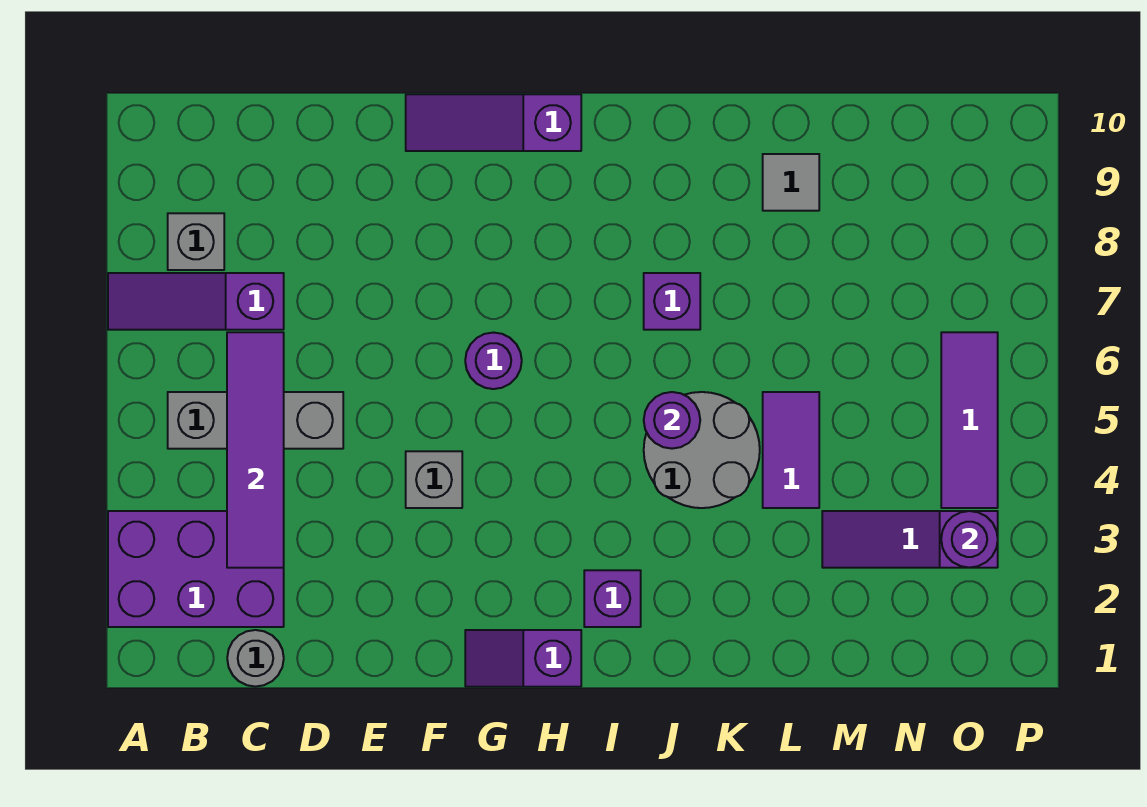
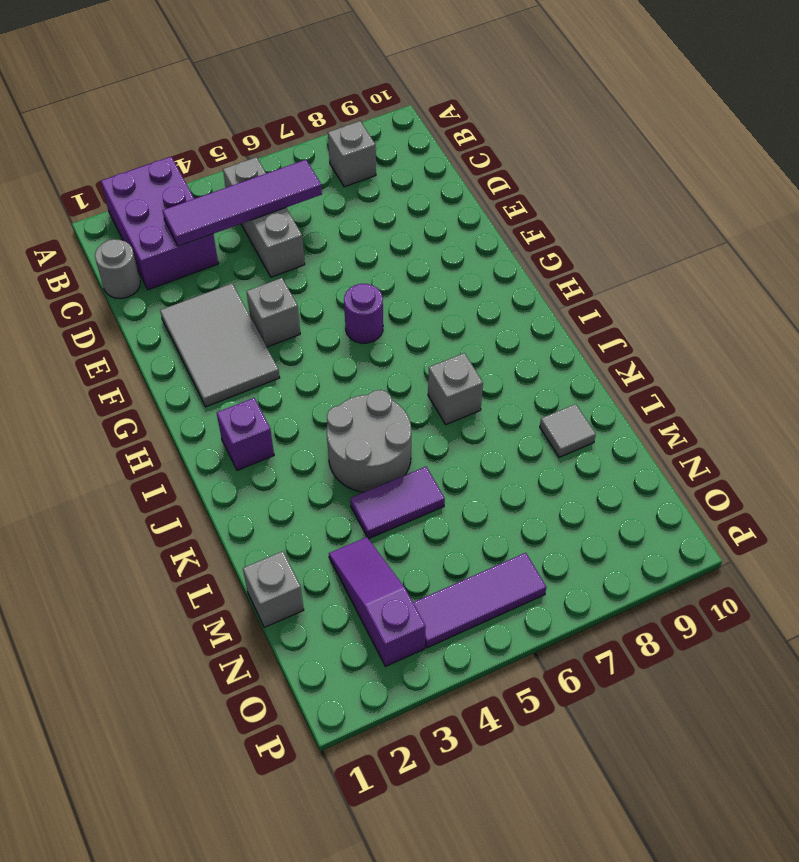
purple 1x3 slope [108,273,284,330] -> none
none -> grey 2x3 tile [160,284,280,407]
purple 1x3 slope [406,94,581,151] -> none
purple 1x2 slope [465,630,581,687] -> none
purple 1x1 round brick [644,392,700,449] -> none
purple 1x1 brick [644,273,700,330] -> grey 1x1 brick [428,353,483,424]
none -> grey 1x1 brick [243,551,304,627]
purple 1x1 round brick [941,511,998,568] -> none

